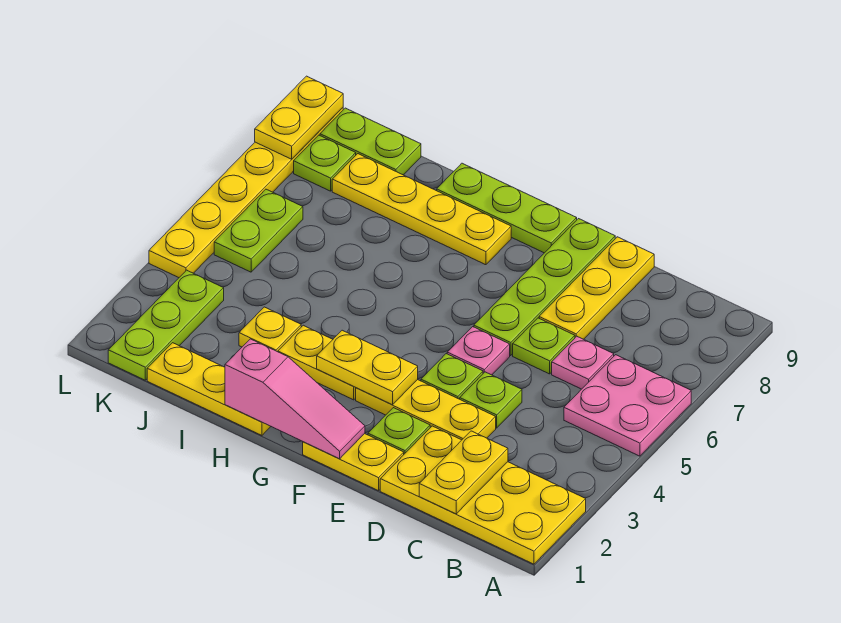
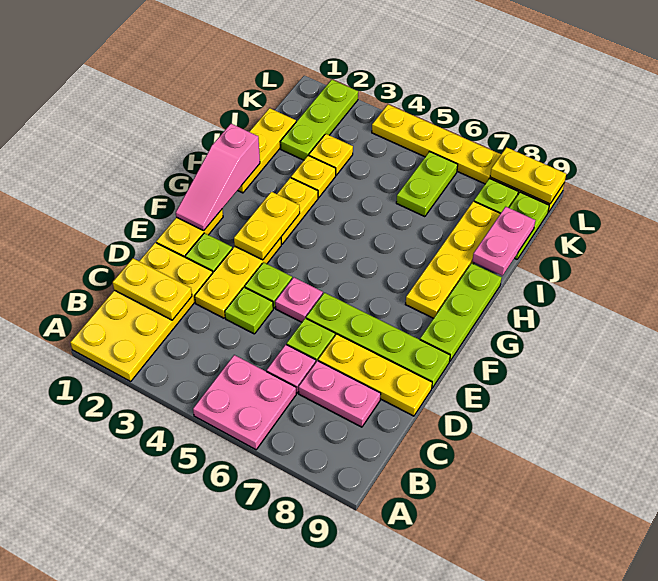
none -> pink 1x2 plate [298,361,381,427]
none -> pink 1x2 plate [472,207,535,276]
none -> yellow 1x1 plate [309,134,353,175]
lime 1x3 plate [108,270,224,380] -> lime 1x3 plate turned to [280,80,358,160]
lime 1x2 plate [214,189,303,272] -> lime 1x2 plate turned to [396,152,458,217]

